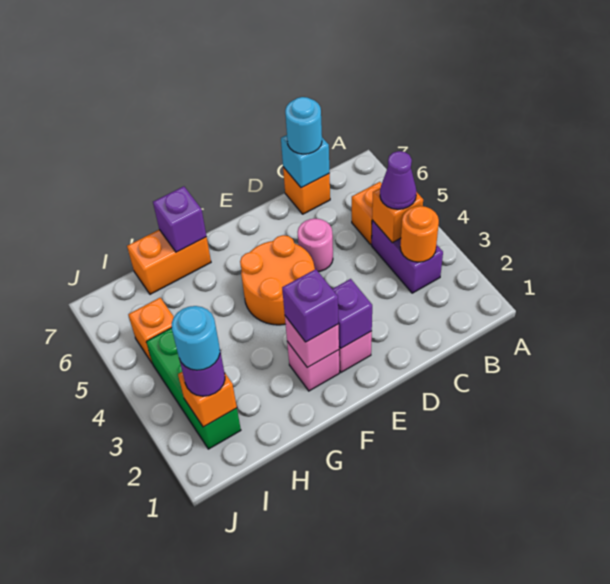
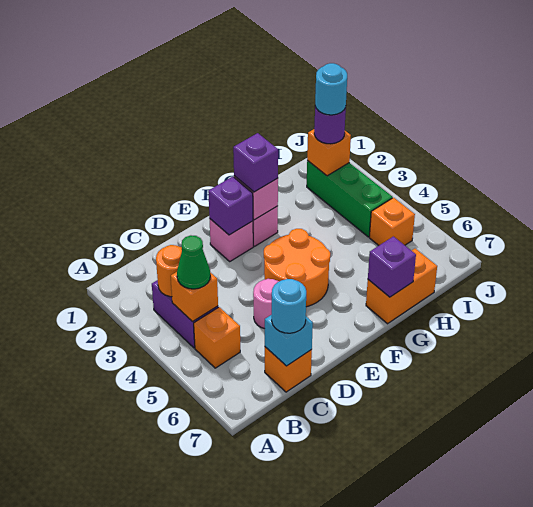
purple 1x1 cone [380,151,416,209] -> green 1x1 cone [177,235,210,289]

